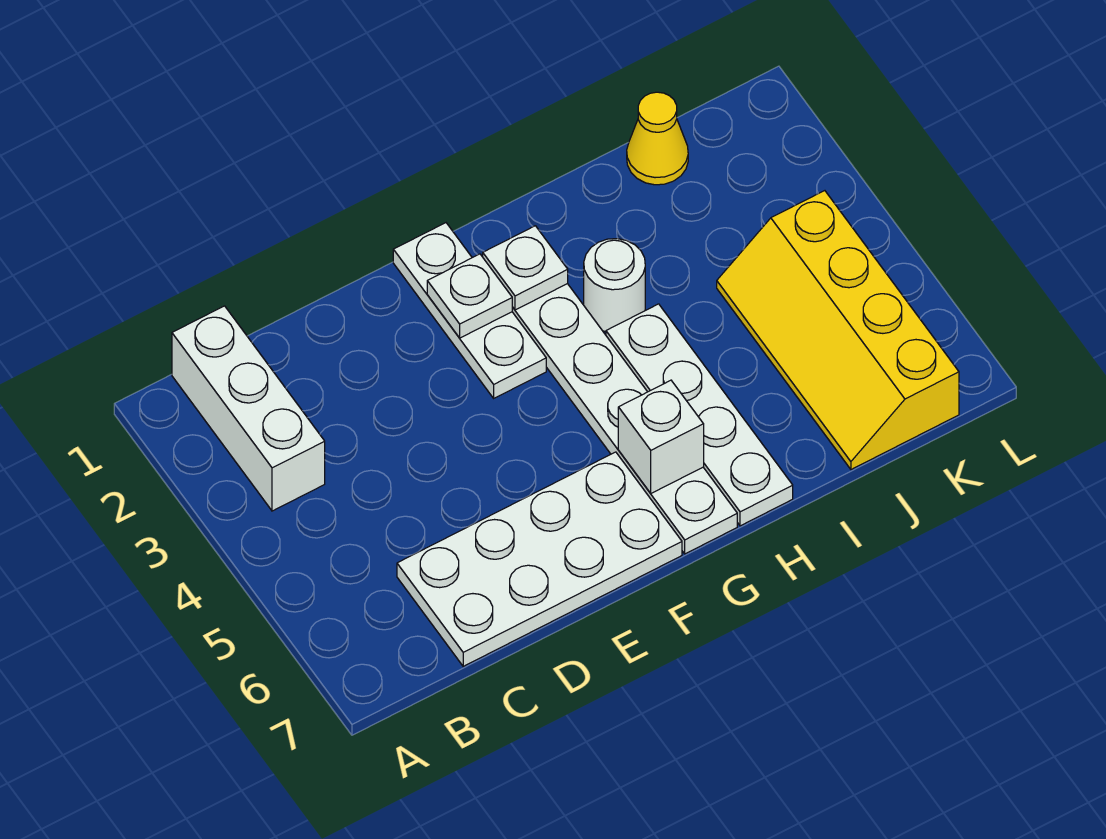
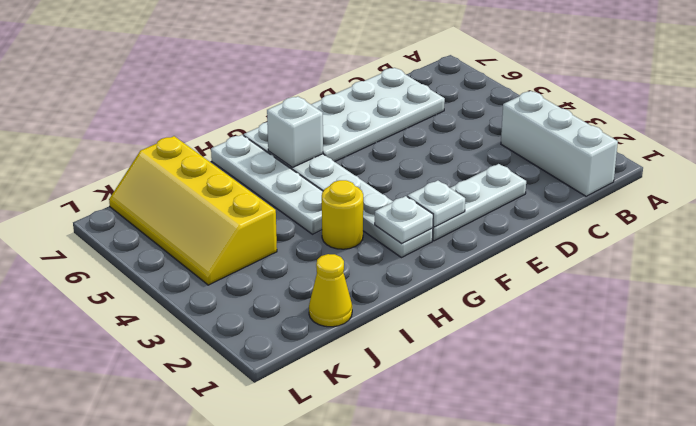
white 1x3 plate [393,223,546,398] -> white 1x3 plate turned to [432,164,526,241]
white 1x1 round brick [584,239,645,332] -> yellow 1x1 round brick [322,180,363,249]
yellow 2x4 slope [717,191,959,470] -> yellow 2x4 slope turned to [109,136,277,285]

